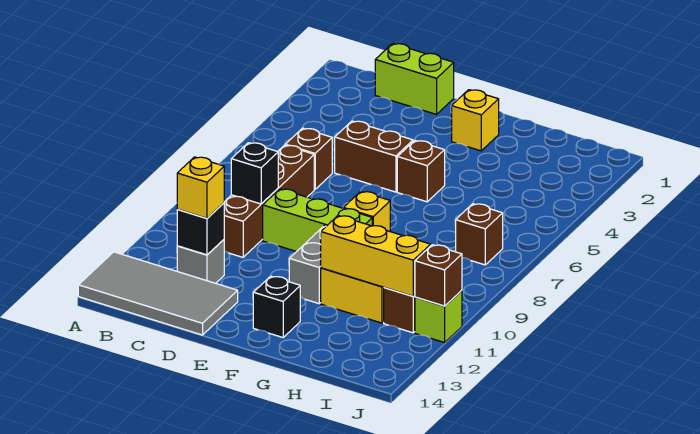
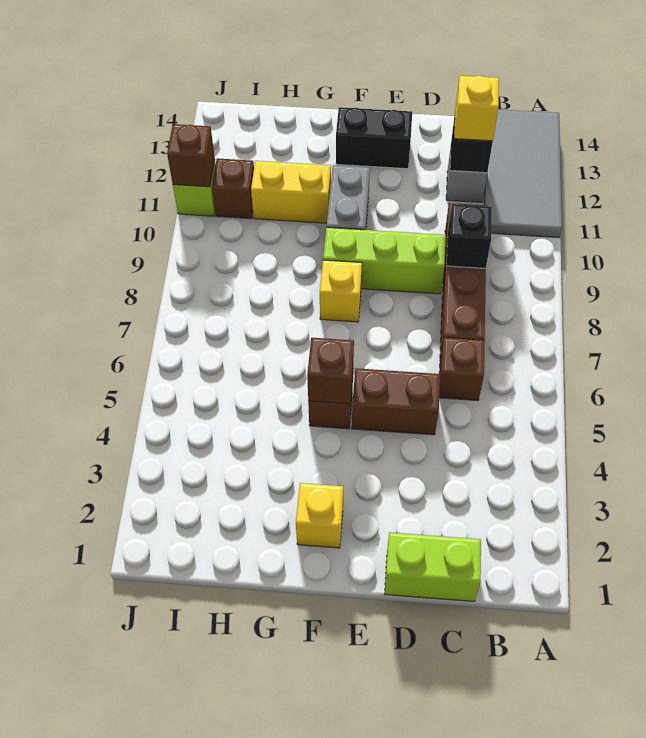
grey 2x4 tile [78,252,238,335] -> grey 2x4 tile turned to [484,109,562,238]
black 1x1 brick [253,276,300,337] -> black 1x2 brick [336,107,412,169]
yellow 1x3 brick [321,215,431,296] -> none
brown 1x1 brick [456,204,503,265] -> brown 1x1 brick moved to [307,338,354,404]

